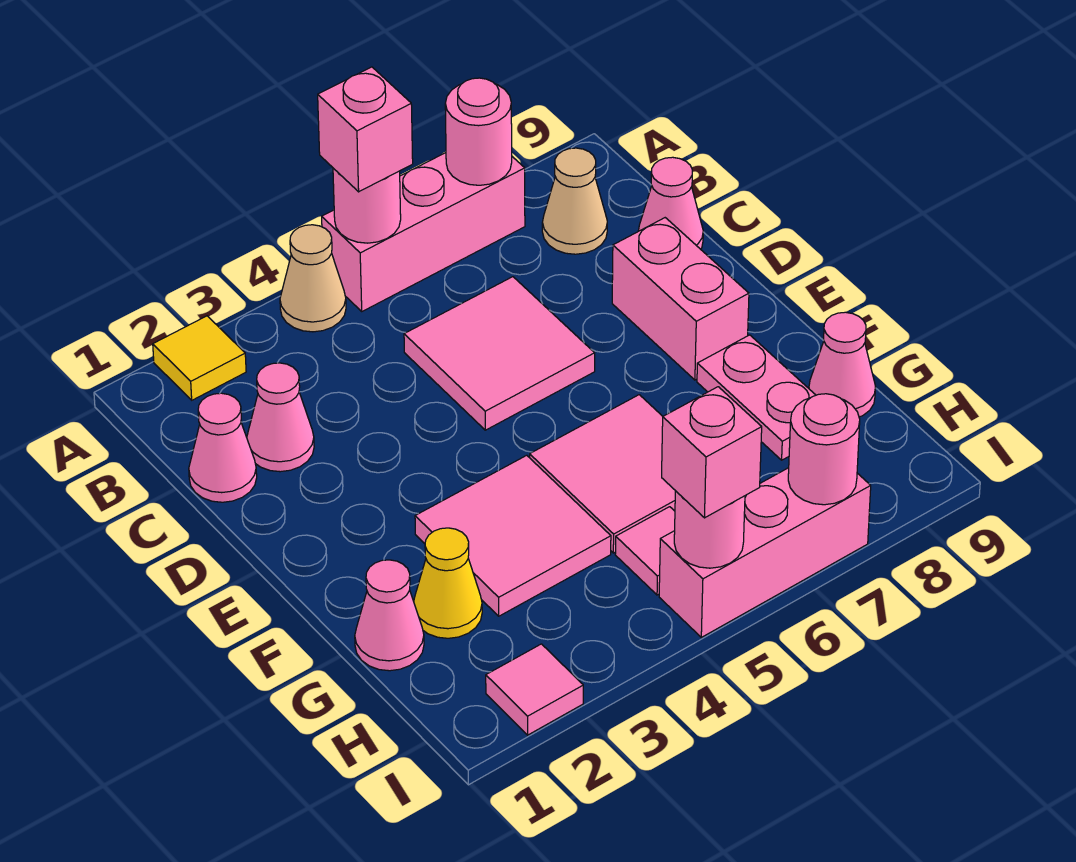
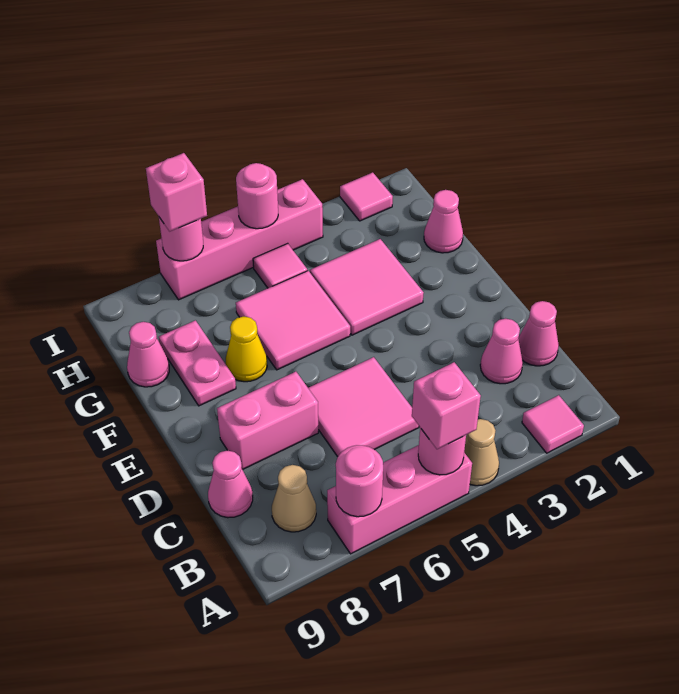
yellow 1x1 tile [153,316,246,400] -> pink 1x1 tile [522,395,584,453]
pink 1x2 brick [612,218,749,380] -> pink 1x2 brick turned to [217,372,318,470]
yellow 1x1 cone [414,528,482,638] -> yellow 1x1 cone moved to [226,317,267,382]
pink 1x3 brick [659,468,871,637] -> pink 1x4 brick [156,179,323,300]
pink 1x1 brick [662,387,762,518] -> pink 1x1 brick moved to [146,153,207,231]

